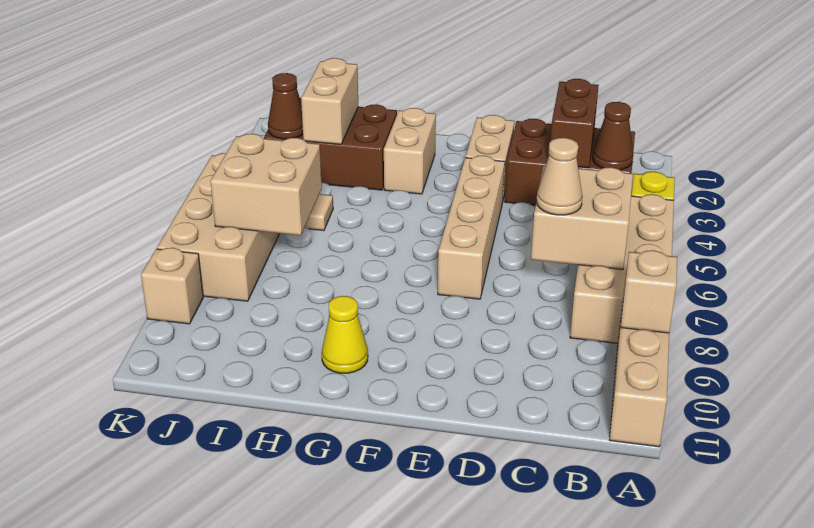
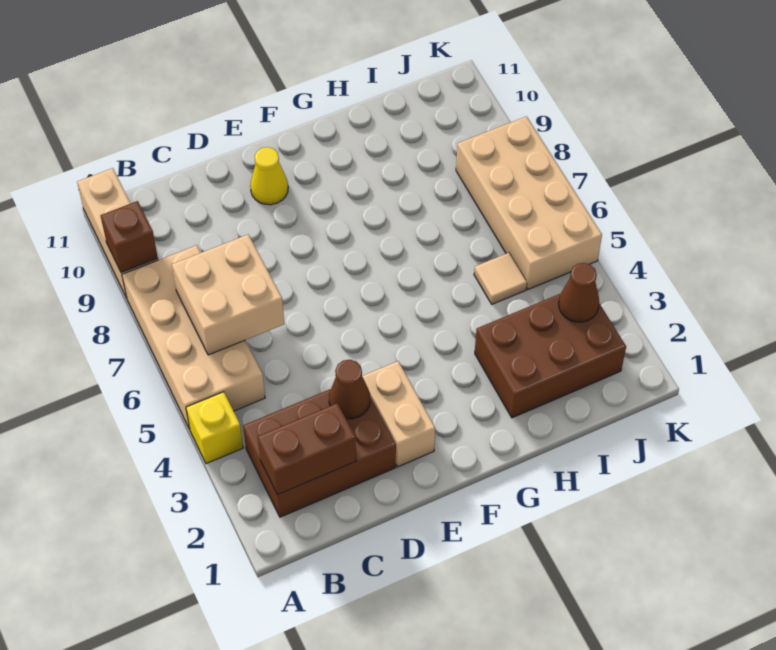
tan 1x1 brick [621,250,677,333] -> brown 1x1 brick [101,201,158,273]
brown 1x1 cone [592,102,633,170] -> brown 1x1 cone moved to [329,360,370,419]
brown 1x2 brick [550,79,599,168] -> brown 1x2 brick turned to [258,403,356,495]
tan 1x1 cone [536,138,582,215] -> none
tan 1x4 brick [438,156,505,299] -> none
tan 1x2 brick [384,108,436,194] -> none
yellow 1x1 cone [322,296,368,373] -> yellow 1x1 cone moved to [250,147,288,205]
tan 1x2 brick [301,58,358,144] -> none
tan 2x2 brick [210,134,322,235] -> none
tan 1x1 brick [141,248,203,324] -> none

